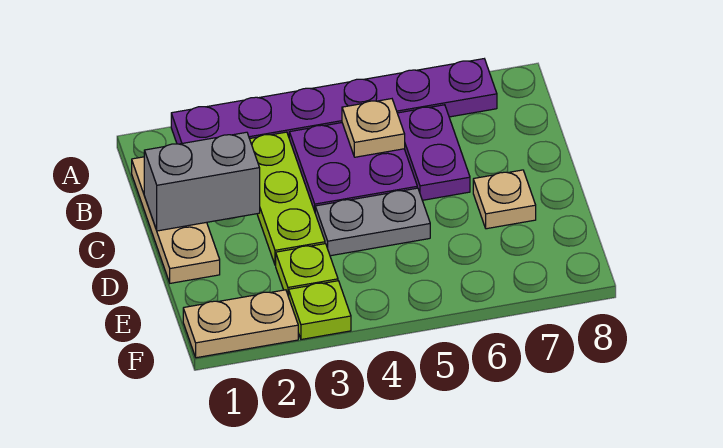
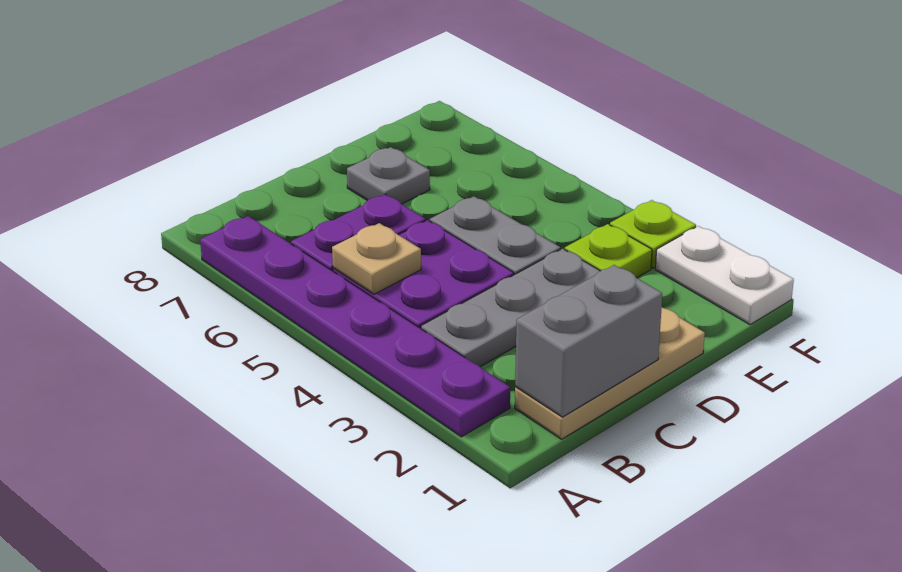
lime 1x3 plate [250,132,325,265] -> grey 1x3 plate [421,249,600,367]
grey 1x2 brick [144,132,260,231] -> grey 1x2 brick turned to [515,265,662,417]
tan 1x1 plate [473,170,536,229] -> grey 1x1 plate [347,147,430,204]
tan 1x2 plate [183,290,298,358] -> white 1x2 plate [655,226,794,324]

